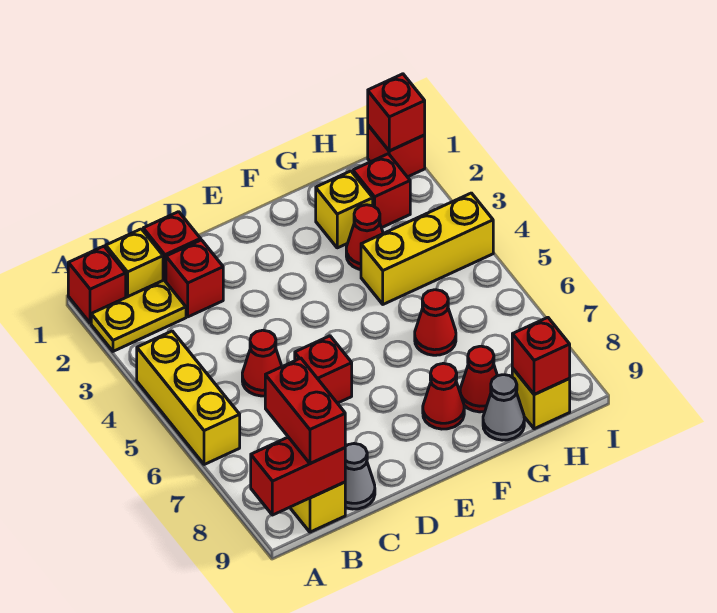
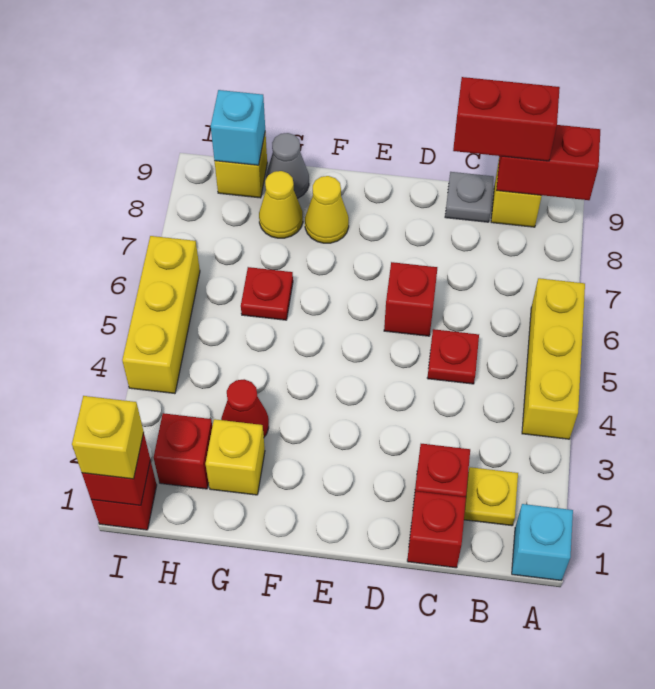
red 1x1 brick [68,246,126,323] -> cyan 1x1 brick [512,504,573,580]
yellow 1x2 plate [91,280,186,351] -> yellow 1x1 plate [464,467,518,526]
yellow 1x1 brick [106,229,163,297] -> yellow 1x1 brick moved to [72,396,144,479]
red 1x2 brick [265,358,345,464] -> red 1x2 brick turned to [453,77,560,161]
red 1x1 cone [242,330,282,396] -> red 1x1 plate [427,329,479,384]
grey 1x1 cone [345,444,375,509] -> grey 1x1 plate [445,172,494,222]
red 1x1 cone [423,363,464,429] -> yellow 1x1 cone [305,176,349,243]
yellow 1x3 brick [361,193,493,304] -> yellow 1x3 brick turned to [122,236,200,394]
red 1x1 cone [415,290,456,355] -> red 1x1 plate [241,267,293,320]
red 1x1 cone [460,346,497,412] -> yellow 1x1 cone [259,171,303,238]
red 1x1 brick [512,317,570,395] -> cyan 1x1 brick [211,90,265,165]

